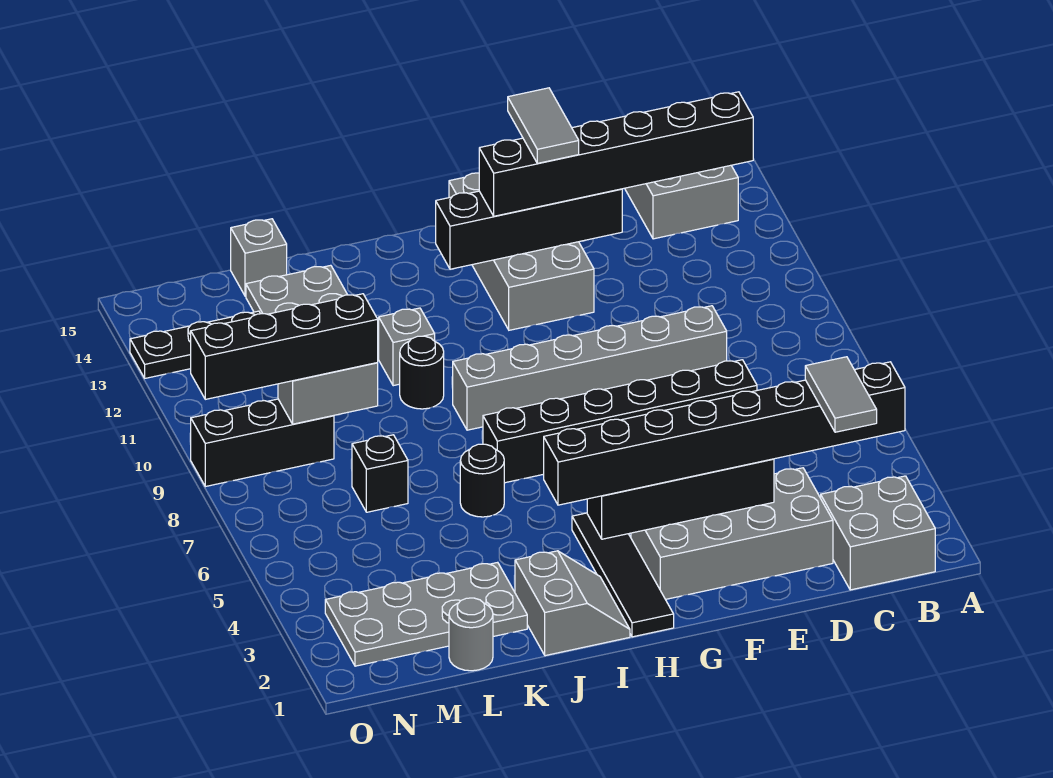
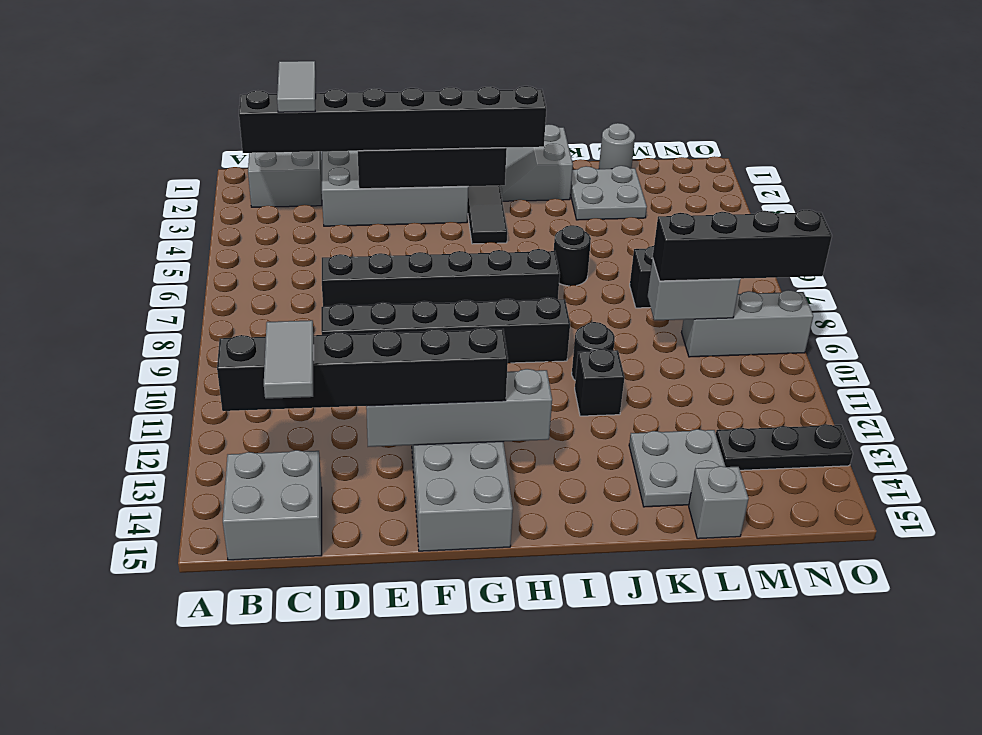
grey 1x6 brick [453,306,727,430] -> black 1x6 brick [321,297,570,363]
black 1x4 brick [436,189,622,269] -> grey 1x4 brick [366,369,552,447]
grey 1x2 tile [508,88,579,163] -> grey 1x2 tile moved to [264,320,314,399]
grey 1x1 brick [379,308,435,386] -> black 1x1 brick [575,349,625,416]
grey 2x4 plate [325,562,527,666] -> grey 2x2 plate [570,166,647,220]
black 1x3 brick [191,399,334,487] -> grey 1x3 brick [682,290,813,357]

